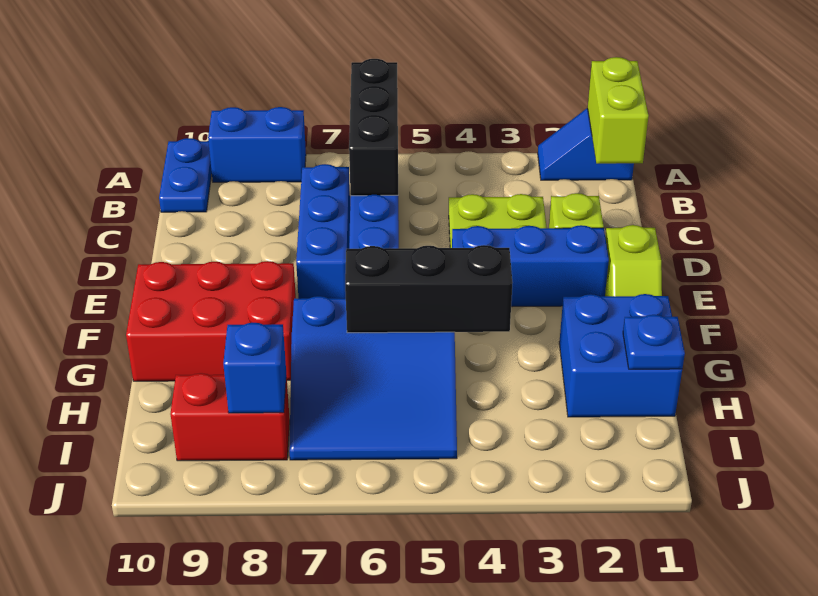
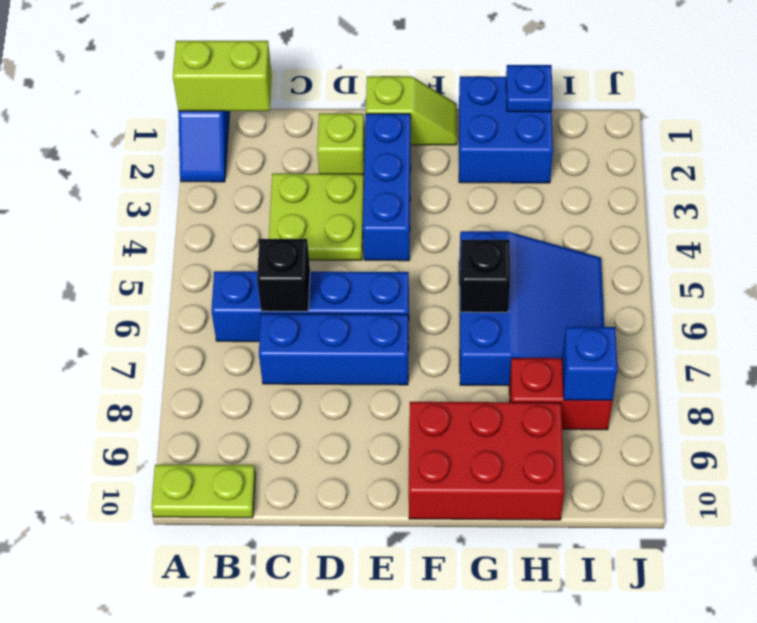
black 1x3 brick [349,59,398,196] -> black 1x1 brick [257,239,310,311]
blue 1x2 brick [208,107,306,182] -> none
blue 1x2 plate [159,138,212,212] -> lime 1x2 plate [151,465,255,518]
red 2x3 brick [126,261,296,381] -> red 2x3 brick turned to [409,402,564,520]
black 1x3 brick [345,245,513,333] -> black 1x1 brick [460,240,510,312]
red 1x2 brick [170,373,290,461] -> red 1x2 brick turned to [509,358,613,430]

